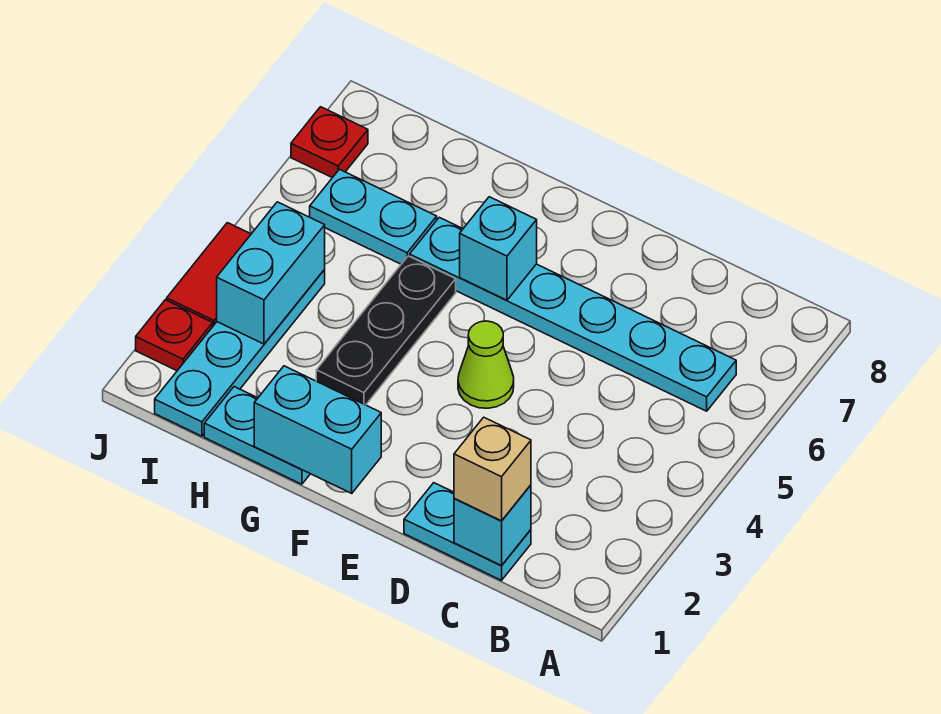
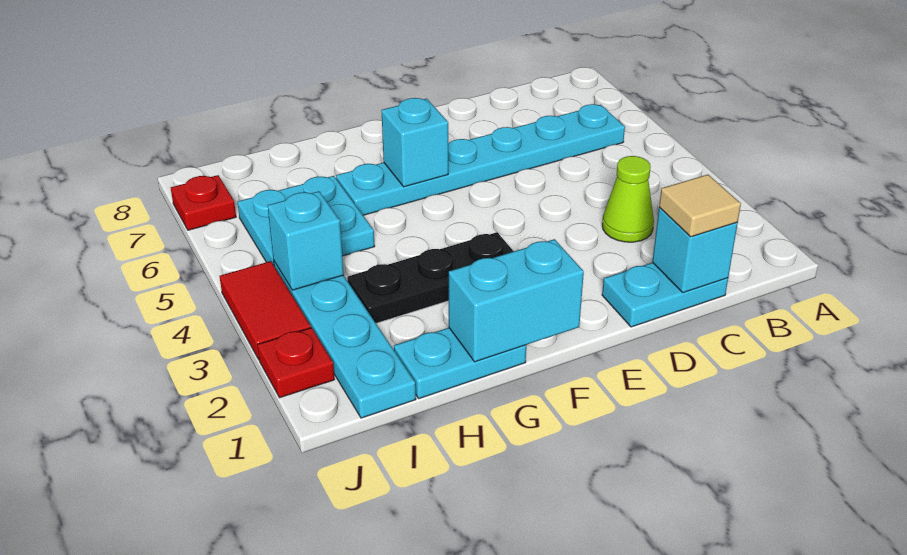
tan 1x1 brick [454,417,531,521] -> tan 1x1 tile [659,175,741,237]
lime 1x1 cone [458,321,514,408] -> lime 1x1 cone moved to [602,156,654,242]
black 1x3 plate [316,256,456,405] -> black 1x3 plate turned to [347,232,514,323]
cyan 1x2 plate [310,169,437,264] -> cyan 2x2 plate [237,176,375,265]
cyan 1x2 brick [217,202,325,344] -> cyan 1x1 brick [268,191,344,290]

